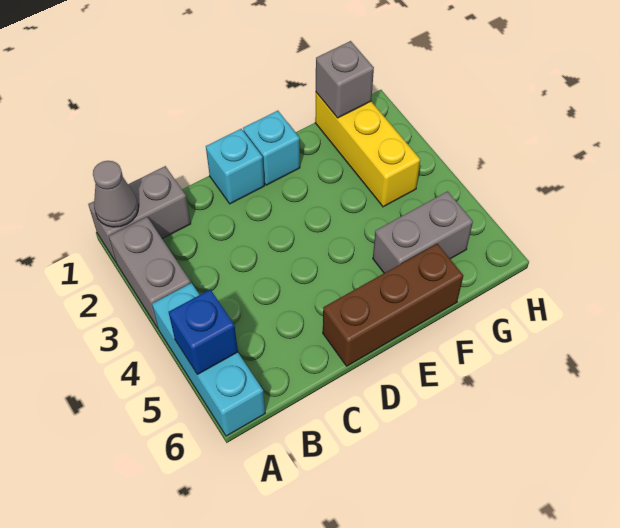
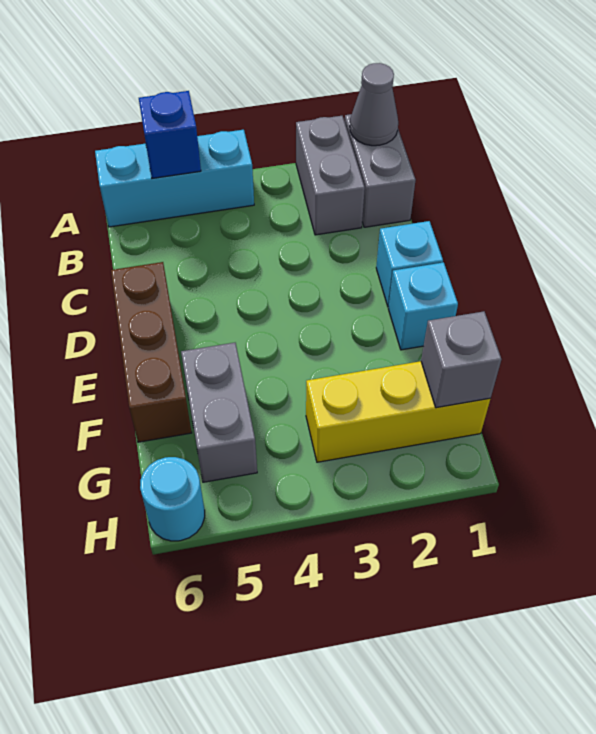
grey 1x2 brick [109,217,191,328] -> grey 1x2 brick turned to [296,116,365,235]
none -> cyan 1x1 round brick [140,457,205,541]

